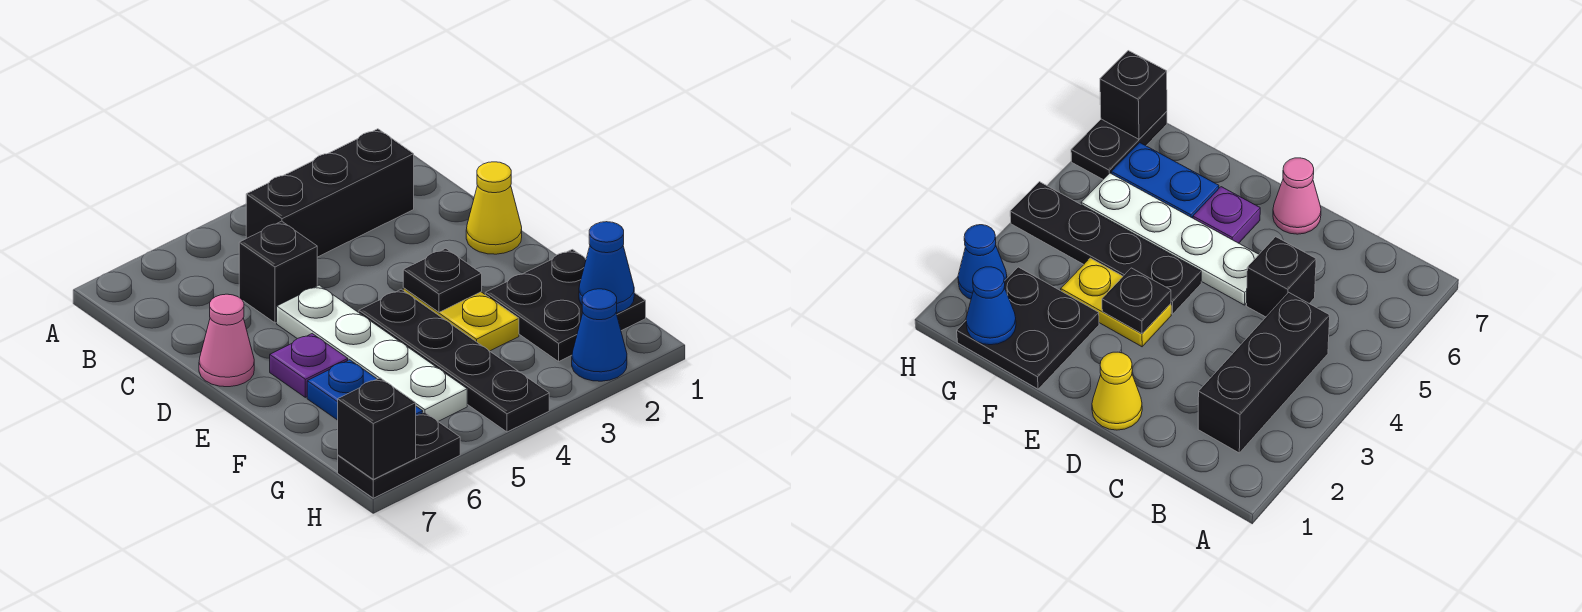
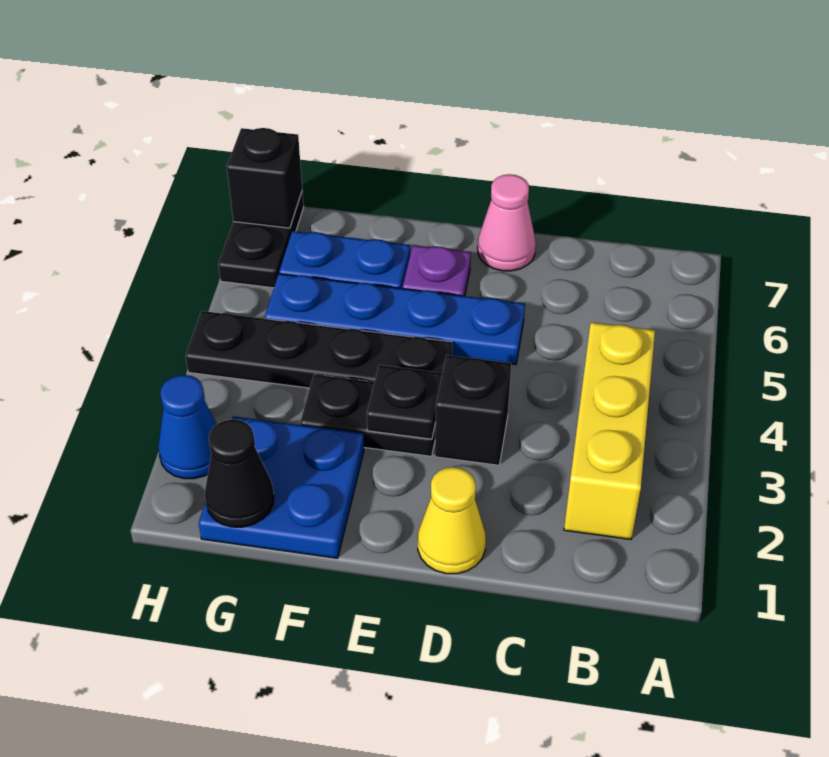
black 1x3 brick [246,129,414,257] -> yellow 1x3 brick [564,322,655,539]
black 1x1 brick [239,221,317,323] -> black 1x1 brick moved to [435,355,511,465]
white 1x4 plate [277,285,467,422] -> blue 1x4 plate [265,274,525,365]
yellow 1x2 plate [403,288,519,351] -> black 1x2 plate [300,374,436,456]
black 2x2 plate [485,249,646,361] -> blue 2x2 plate [199,416,364,558]
blue 1x1 cone [579,222,634,313] -> black 1x1 cone [205,419,274,527]

